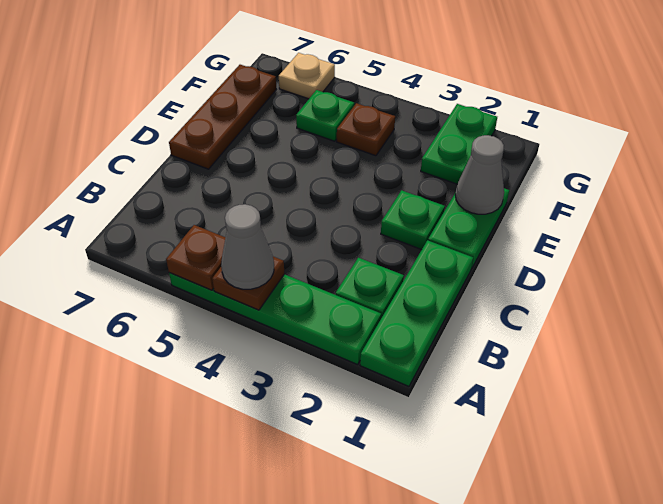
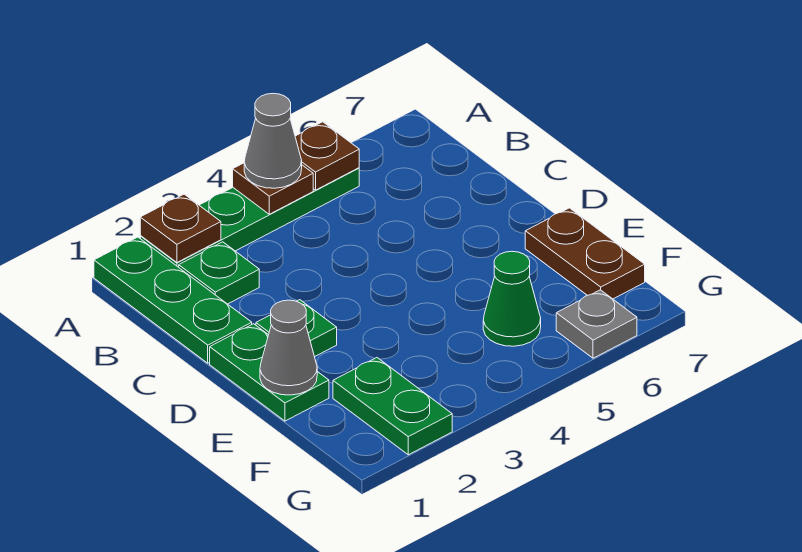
brown 1x3 plate [169,65,276,169] -> brown 1x2 plate [525,208,645,299]
brown 1x1 plate [337,103,395,156] -> brown 1x1 plate moved to [140,194,221,262]
green 1x1 plate [296,90,354,141] -> green 1x1 cone [483,251,541,346]
tan 1x1 plate [279,53,335,99] -> grey 1x1 plate [556,290,637,358]

